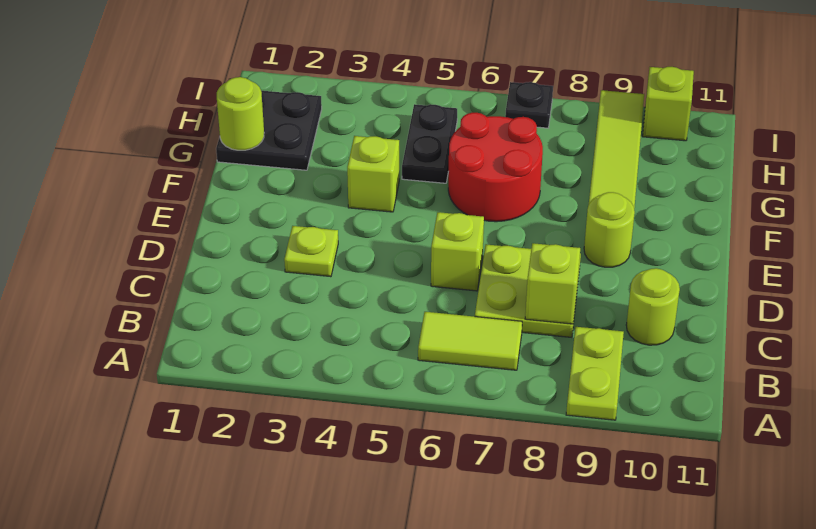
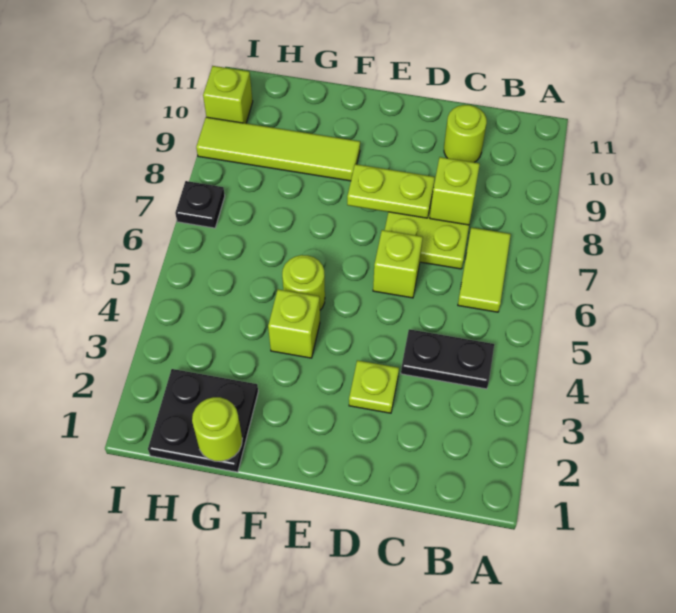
lime 1x2 plate [566,327,624,420] -> lime 1x2 plate moved to [347,164,435,218]
lime 1x1 round brick [584,192,635,267] -> lime 1x1 round brick moved to [282,255,325,310]
red 2x2 round brick [448,113,543,222] -> none
black 1x2 plate [402,104,457,183] -> black 1x2 plate moved to [401,329,494,389]

